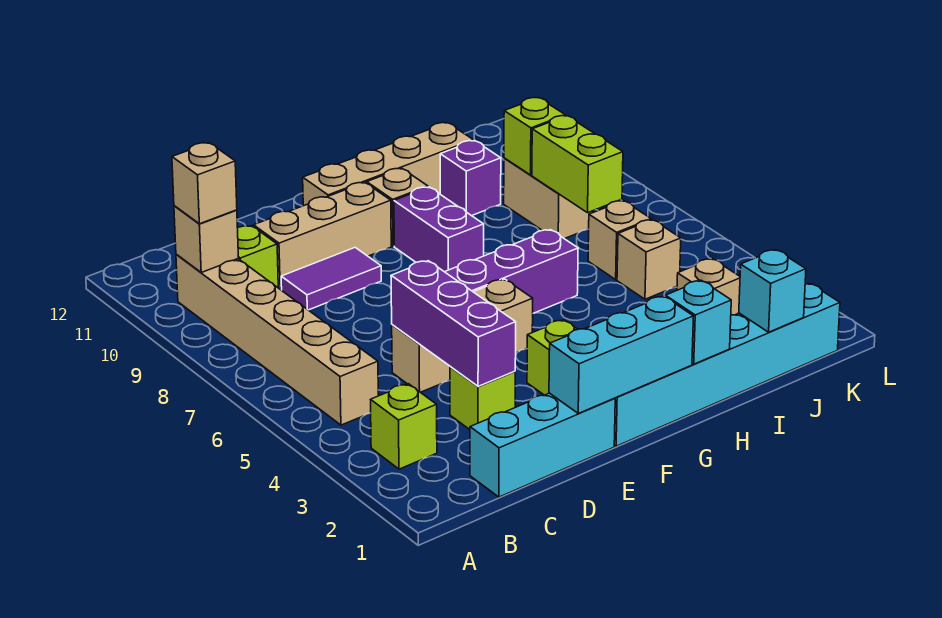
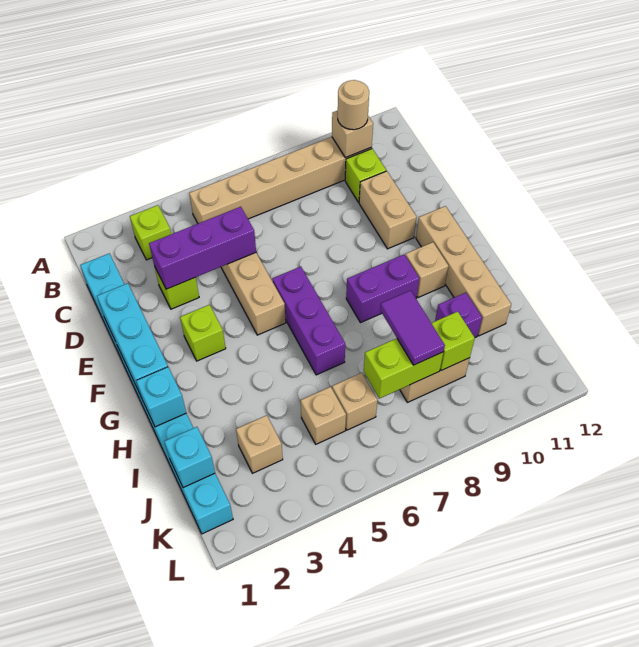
tan 1x1 brick [172,143,237,224] -> tan 1x1 round brick [338,80,369,130]
purple 1x2 tile [281,248,381,310] -> purple 1x2 tile moved to [380,290,445,365]
tan 1x3 brick [254,183,391,290] -> tan 1x2 brick [359,171,417,249]

